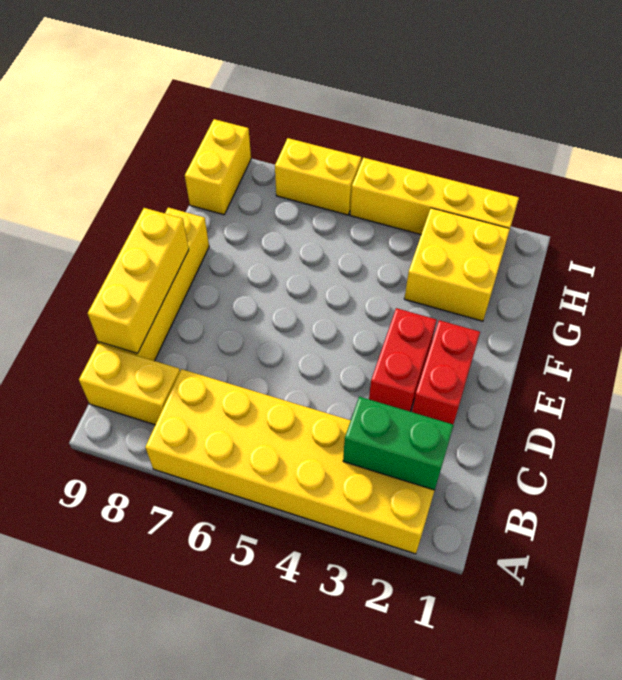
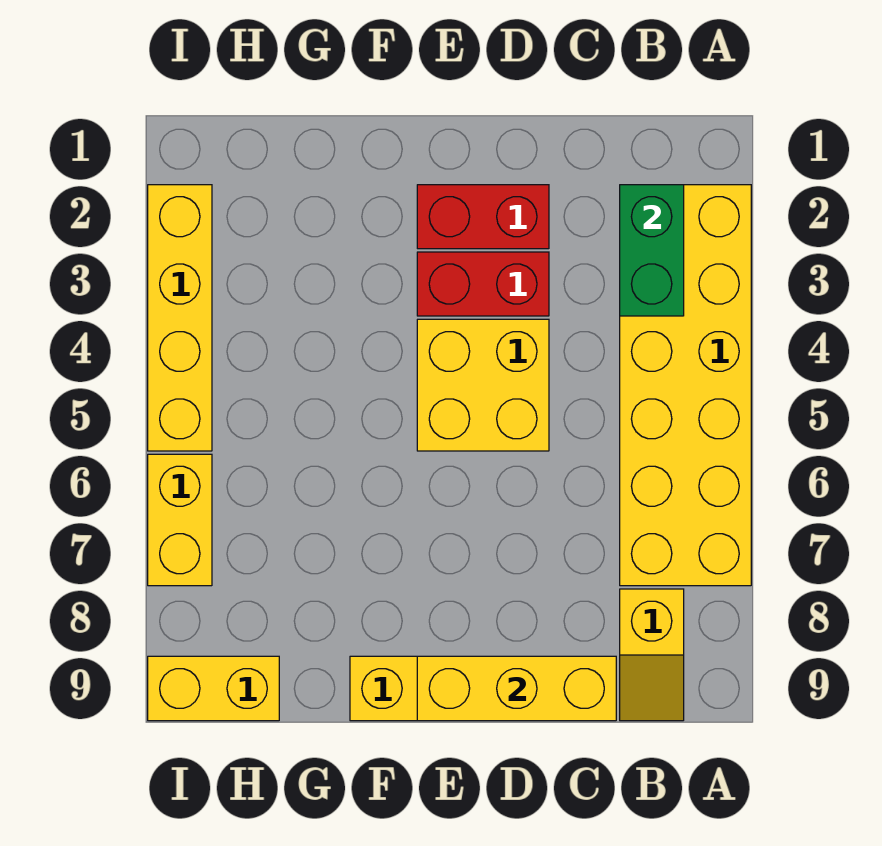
yellow 1x2 brick [79,344,180,425] -> yellow 1x2 slope [620,589,684,721]
yellow 2x2 brick [404,208,510,321] -> yellow 2x2 brick moved to [417,319,549,451]

